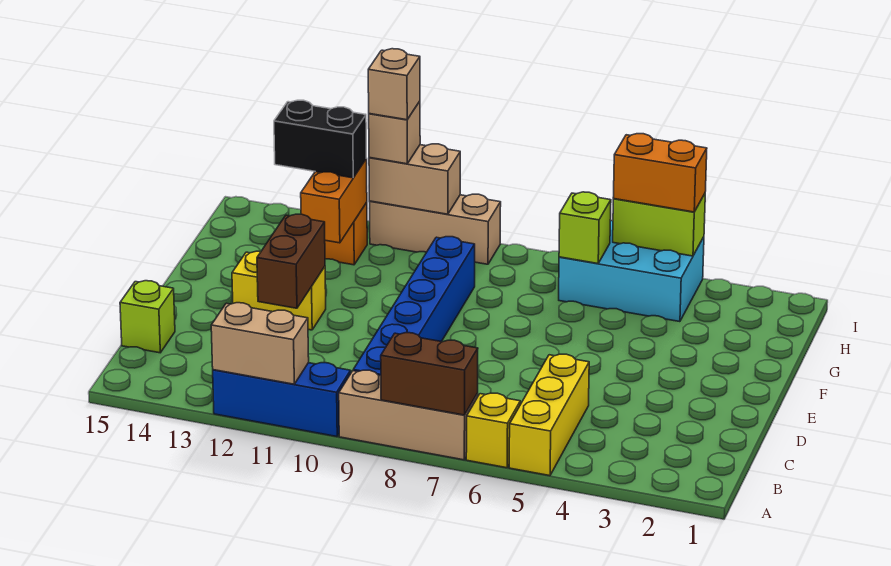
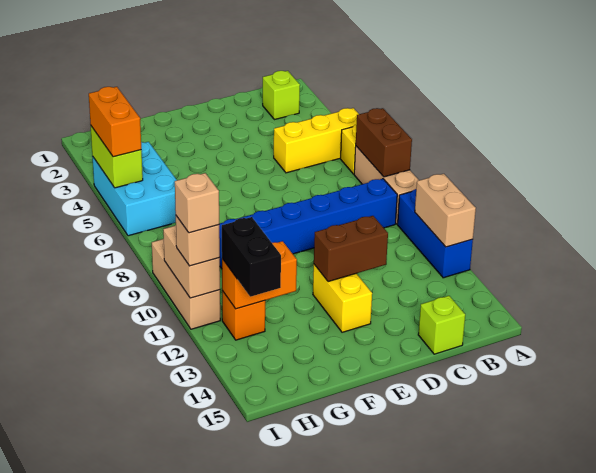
lime 1x1 brick [559,192,611,264] -> lime 1x1 brick moved to [263,71,300,120]

